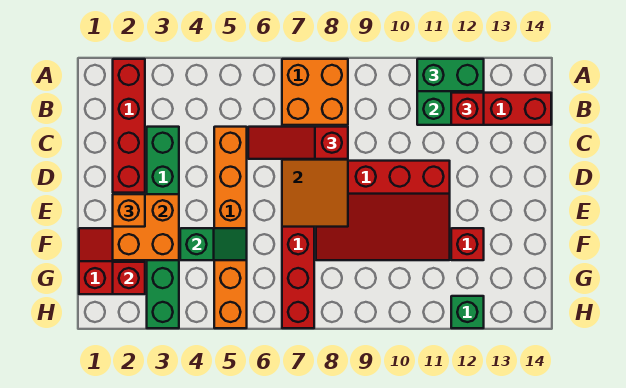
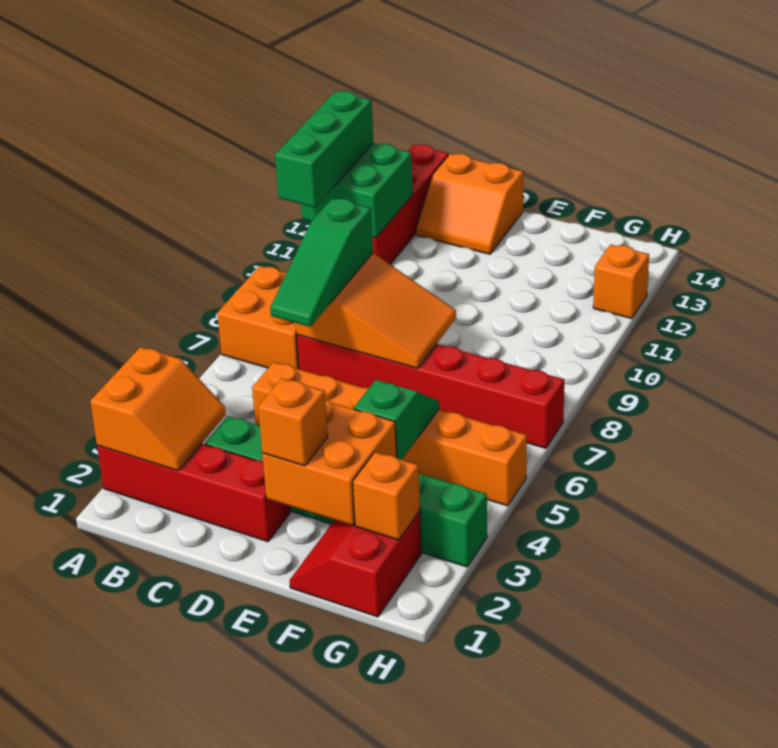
none -> orange 2x2 slope [90,347,226,471]
green 1x2 brick [417,59,484,91] -> green 1x3 brick [275,91,373,207]
red 1x1 brick [451,93,484,125] -> none
red 1x3 slope [248,127,348,159] -> green 1x3 slope [270,198,373,327]
none -> orange 2x2 slope [416,154,523,254]
red 3x4 slope [316,161,450,260] -> none
red 1x1 brick [451,228,484,260] -> none
red 1x1 brick [113,262,145,294] -> orange 1x1 brick [353,452,420,540]
green 1x1 brick [451,296,484,328] -> orange 1x1 brick [593,245,649,319]

